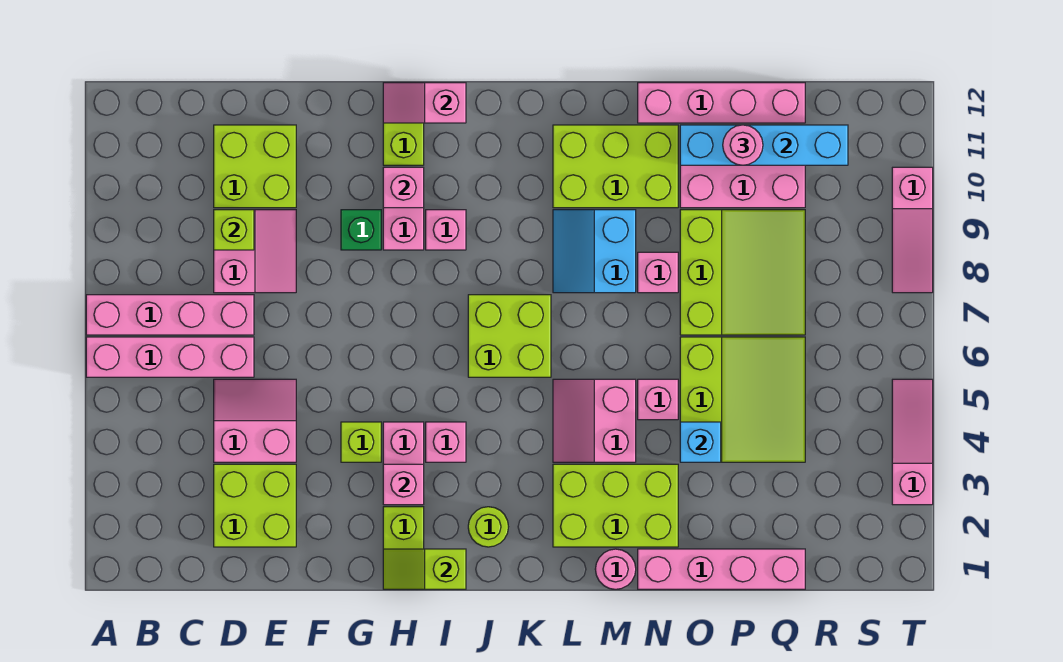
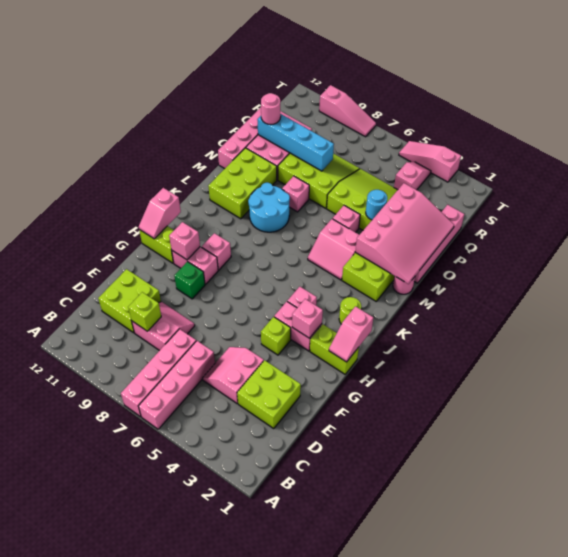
lime 1x2 slope [383,549,466,589] -> pink 1x2 slope [329,306,373,362]
lime 2x2 brick [468,295,551,377] -> none
cyan 2x2 slope [553,210,636,293] -> cyan 2x2 round brick [248,183,290,232]
none -> pink 3x4 slope [355,183,454,284]
cyan 1x1 brick [680,422,721,462] -> cyan 1x1 round brick [366,190,387,220]
cyan 1x4 brick [680,125,848,165] -> cyan 1x4 brick turned to [257,114,334,171]
none -> pink 1x2 slope [394,162,431,190]

